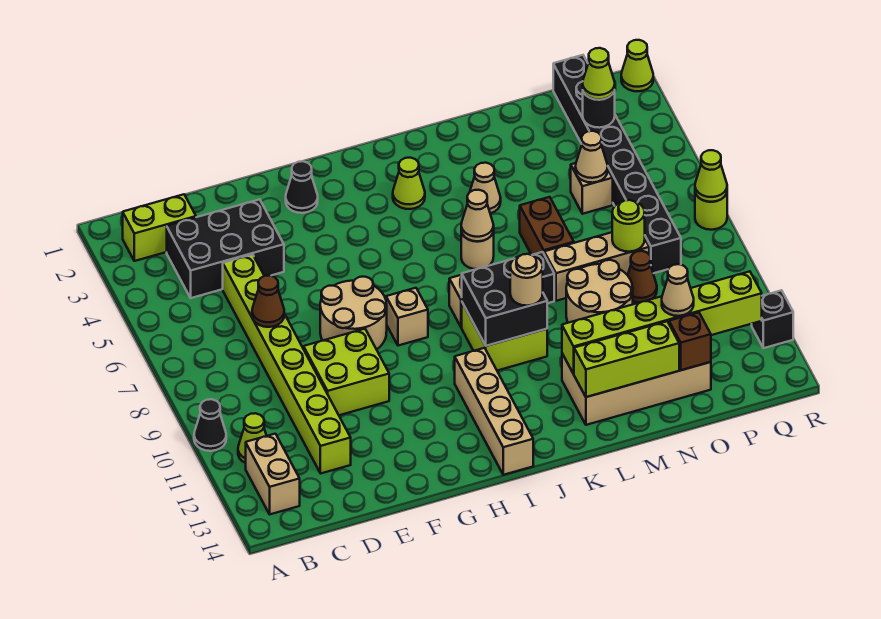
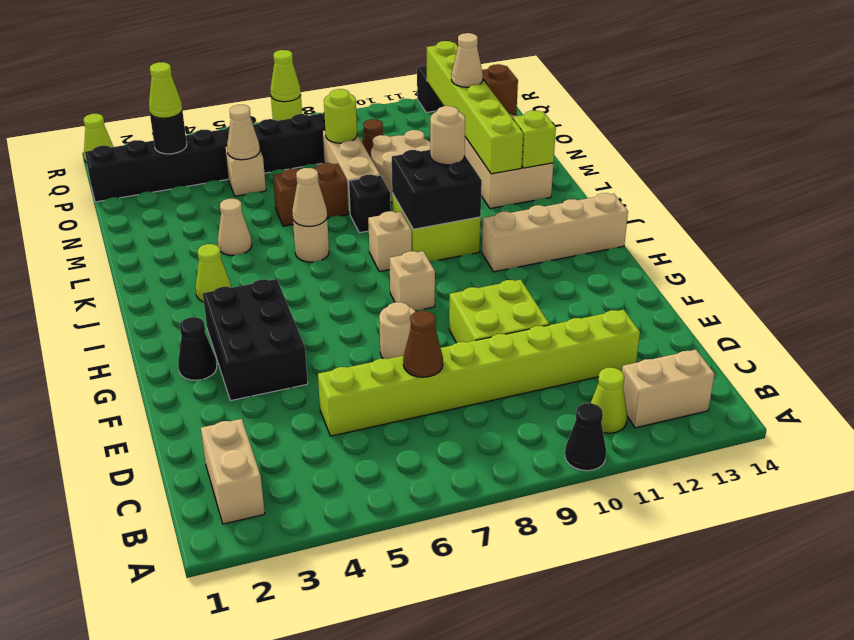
lime 1x2 brick [123,194,196,261] -> tan 1x2 brick [201,419,265,524]
black 2x3 brick [167,199,284,298] -> black 2x3 brick moved to [203,279,308,400]
tan 2x2 round brick [320,277,387,349] -> tan 1x1 round brick [379,302,416,359]
lime 1x3 brick [574,321,679,397] -> lime 1x1 brick [513,111,556,168]

